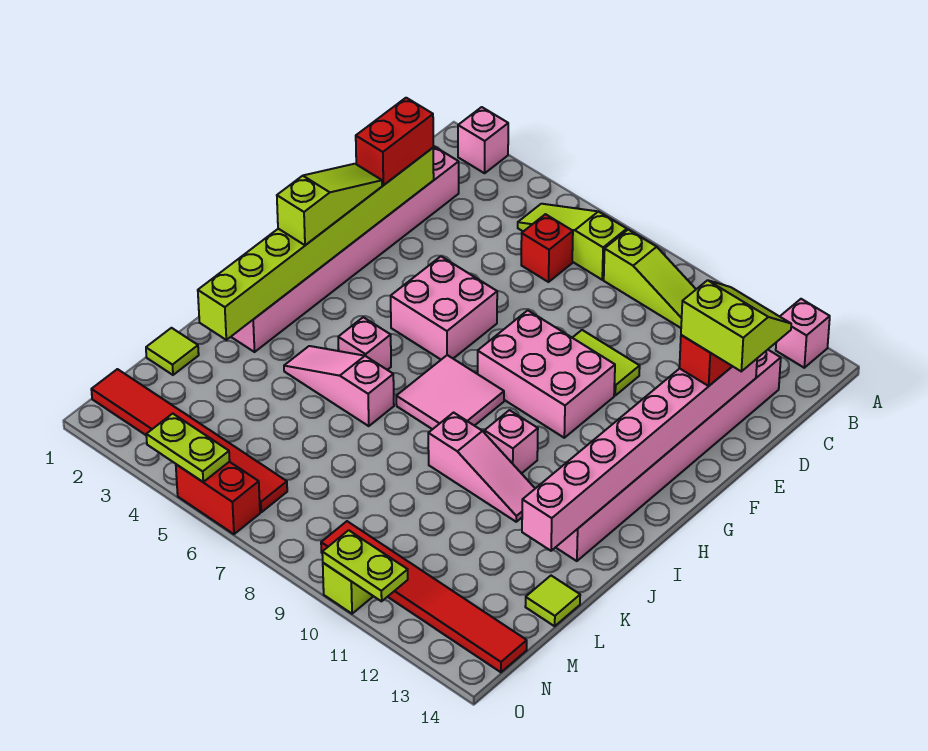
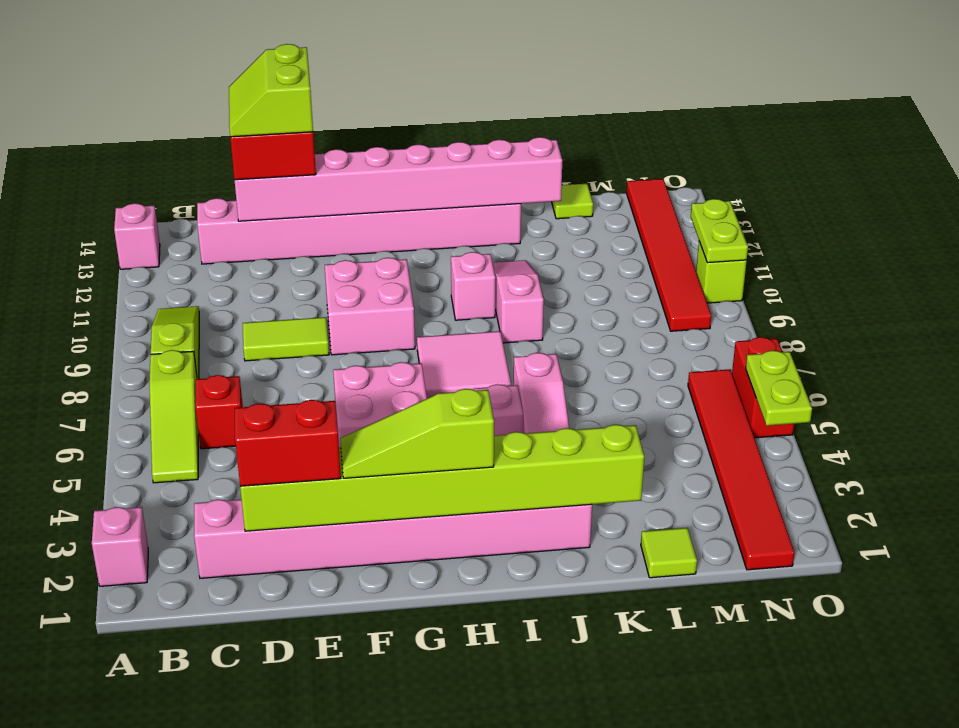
lime 1x2 tile [572,330,640,395] -> lime 1x2 tile turned to [243,317,329,361]
pink 2x3 brick [478,310,615,438] -> pink 2x2 brick [325,258,415,355]

